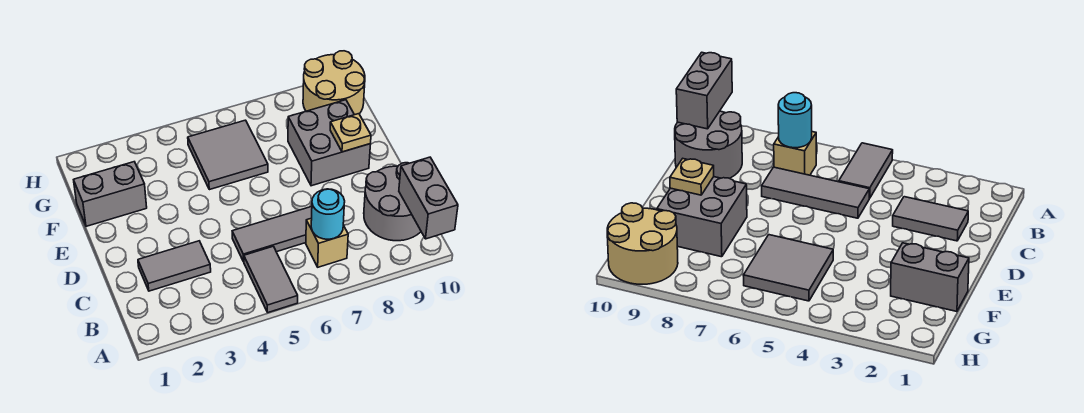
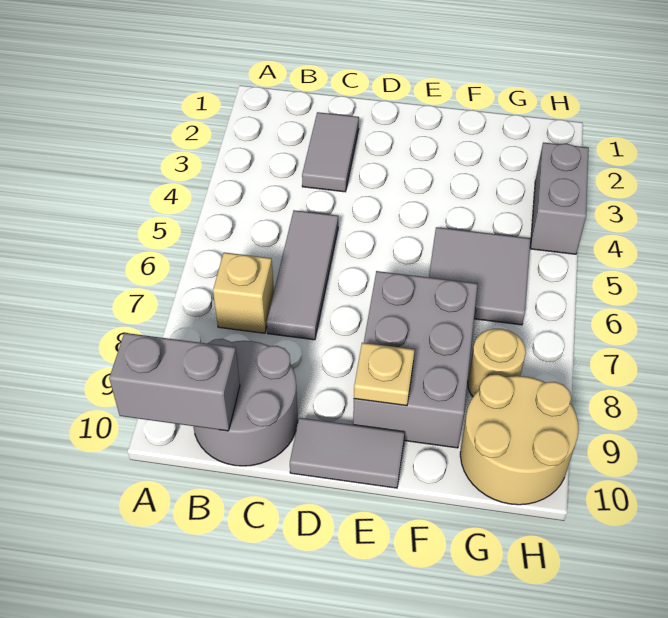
grey 1x2 tile [244,246,298,312] -> grey 1x2 tile moved to [290,418,405,488]
cyan 1x1 round brick [311,189,345,239] -> none
grey 2x2 brick [288,100,371,186] -> grey 2x3 brick [353,271,478,448]
grey 1x2 brick [74,162,147,226] -> grey 1x2 brick moved to [530,143,589,254]
none -> tan 1x1 round brick [468,329,526,397]

